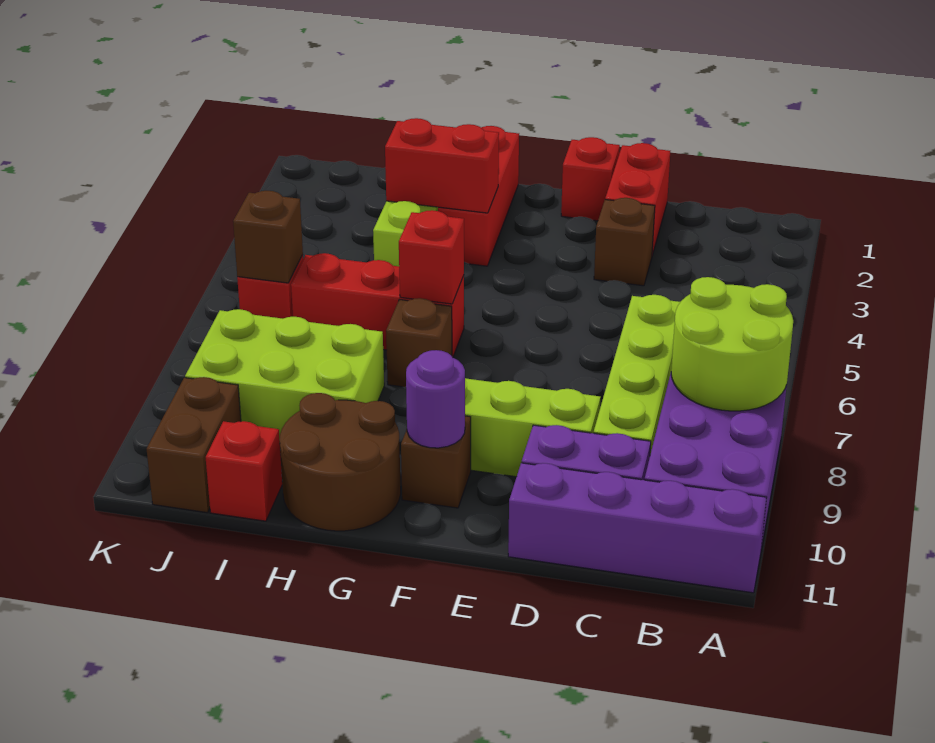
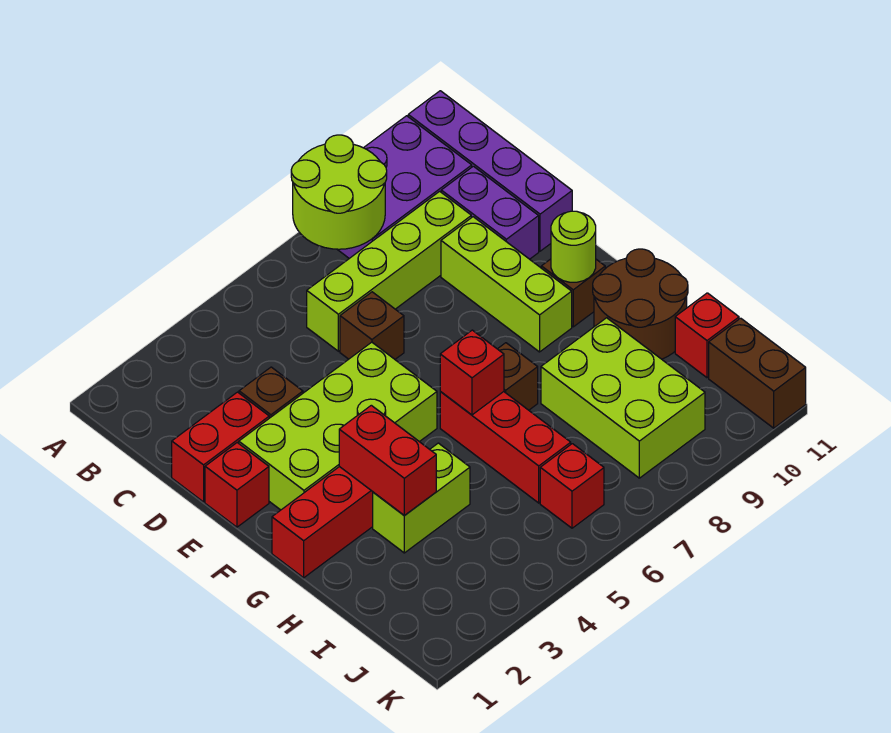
none -> lime 2x4 brick [239,342,437,510]
purple 1x1 round brick [406,350,465,448] -> lime 1x1 round brick [551,211,596,282]
brown 1x1 brick [233,191,303,283] -> brown 1x1 brick moved to [340,292,404,359]
brown 1x2 brick [147,377,241,513] -> brown 1x2 brick turned to [709,318,806,428]

